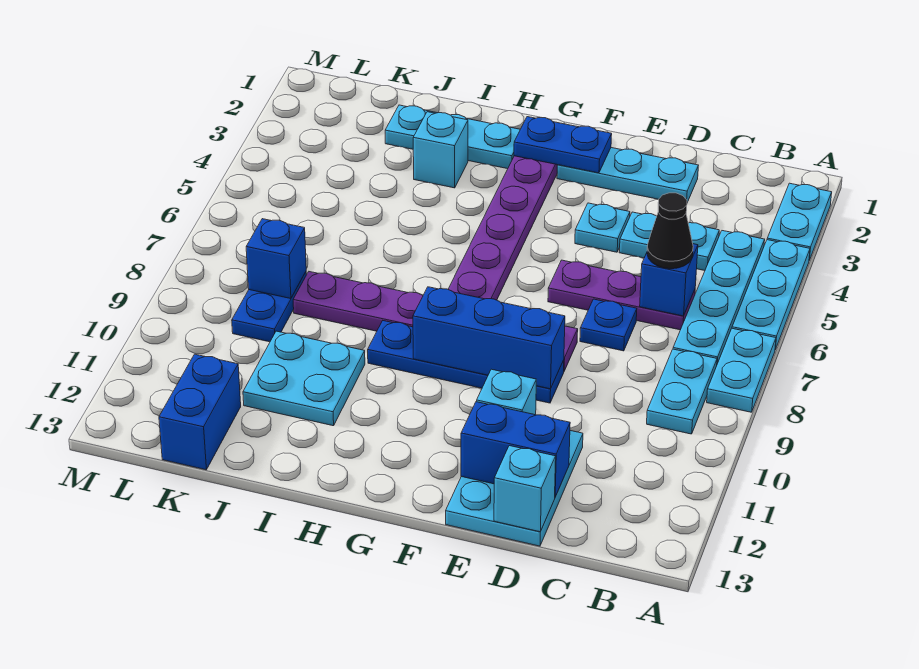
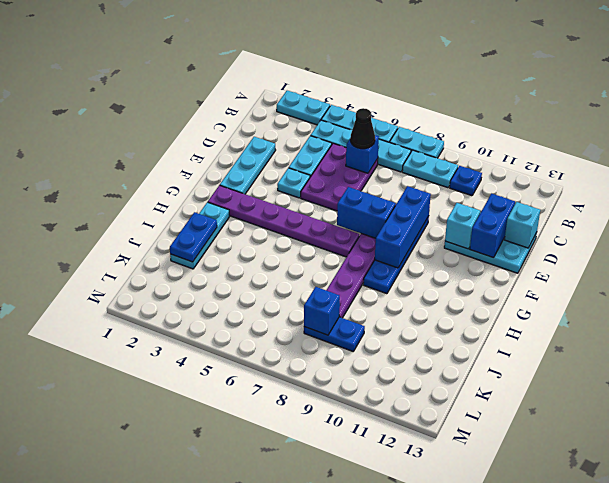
purple 1x3 plate [548,260,695,330] -> purple 2x3 plate [301,143,378,211]
blue 1x1 plate [580,299,637,351] -> blue 1x1 plate moved to [450,166,482,196]
blue 1x2 plate [514,117,612,173] -> blue 1x2 plate moved to [170,212,217,262]
cyan 1x1 brick [413,112,468,188] -> none
cyan 2x2 plate [243,331,365,426] -> none
blue 1x2 brick [159,354,241,470] -> blue 1x2 brick moved to [337,187,396,238]

